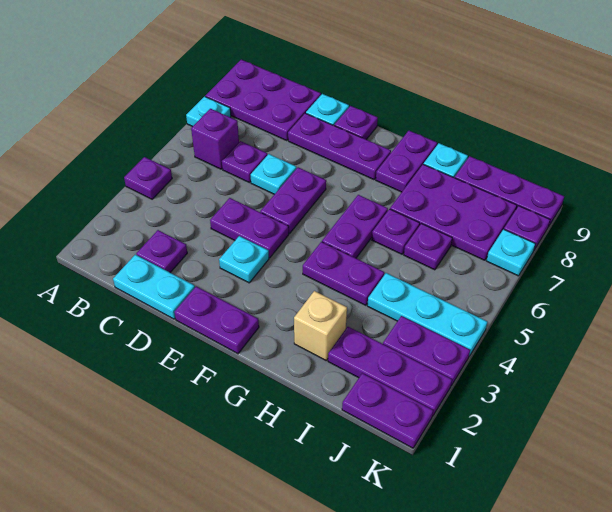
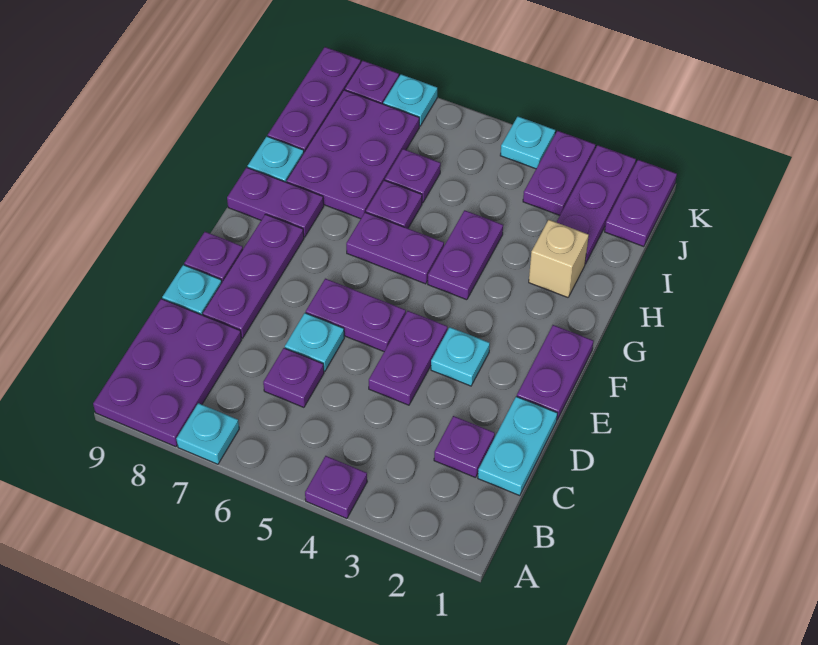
purple 1x1 brick [191,109,239,169] -> none
cyan 1x3 plate [367,273,487,356] -> cyan 1x1 plate [500,117,555,169]

